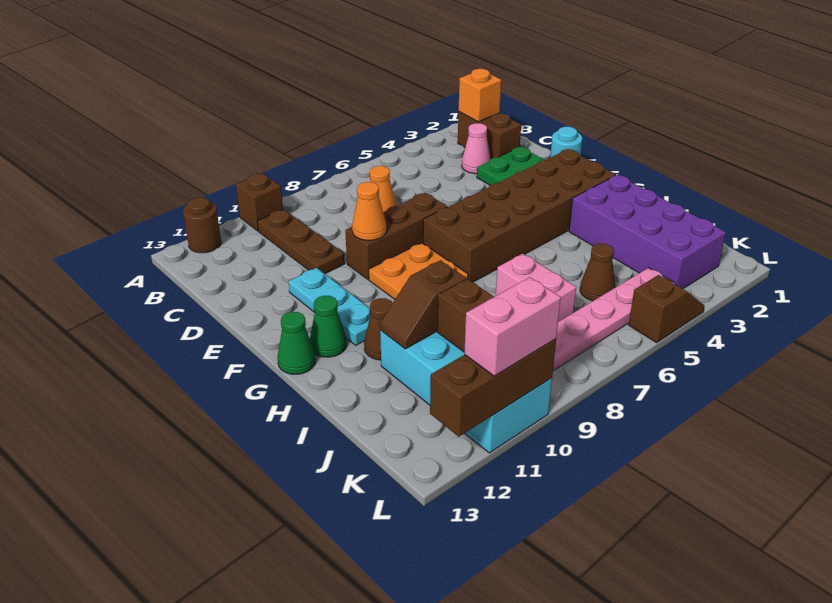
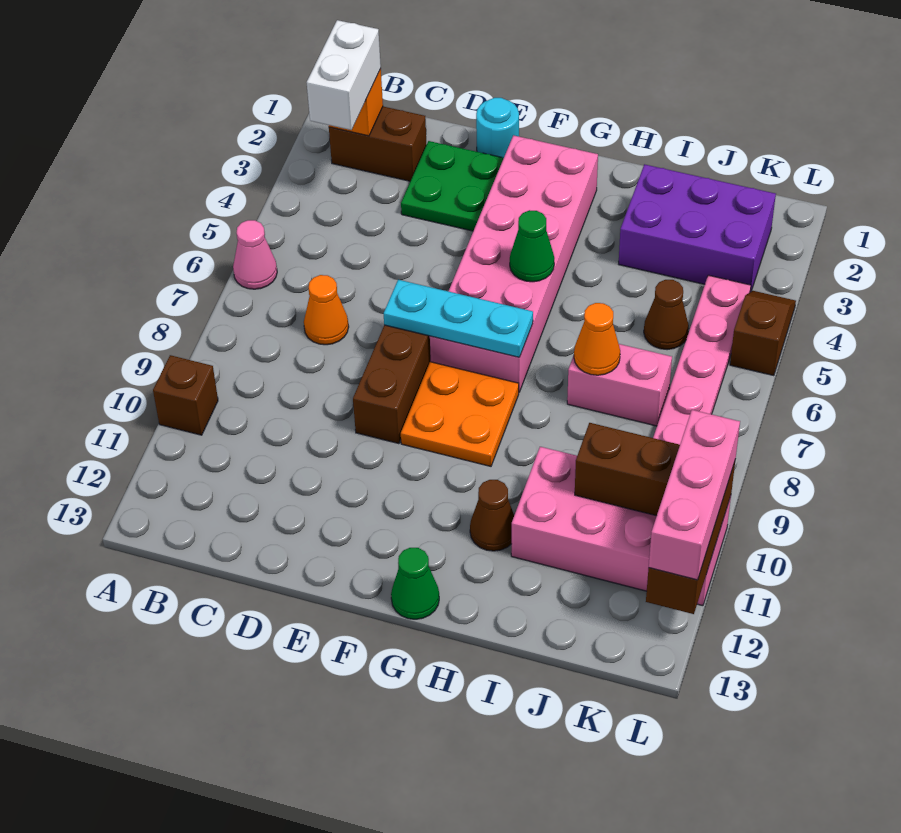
brown 1x1 round brick [183,197,221,253] -> none
none -> white 1x2 brick [307,20,381,130]
brown 1x3 plate [257,209,345,274] -> none
pink 1x1 cone [462,123,491,174] -> pink 1x1 cone moved to [233,220,277,289]
orange 1x1 cone [352,182,387,240] -> orange 1x1 cone moved to [574,303,620,375]
cyan 1x3 plate [289,268,371,345] -> cyan 1x3 plate moved to [384,280,533,357]
brown 2x6 brick [423,149,616,282] -> pink 2x6 brick [430,135,598,392]
green 1x1 cone [310,296,347,357] -> green 1x1 cone moved to [510,210,554,282]
purple 2x4 brick [569,175,726,289] -> purple 2x3 brick [619,164,776,292]
cyan 2x4 brick [380,330,552,453] -> pink 2x4 brick [511,447,731,606]
brown 1x2 slope [380,260,466,349] -> none
pink 1x2 brick [464,277,561,376] -> pink 1x3 brick [649,410,740,580]

